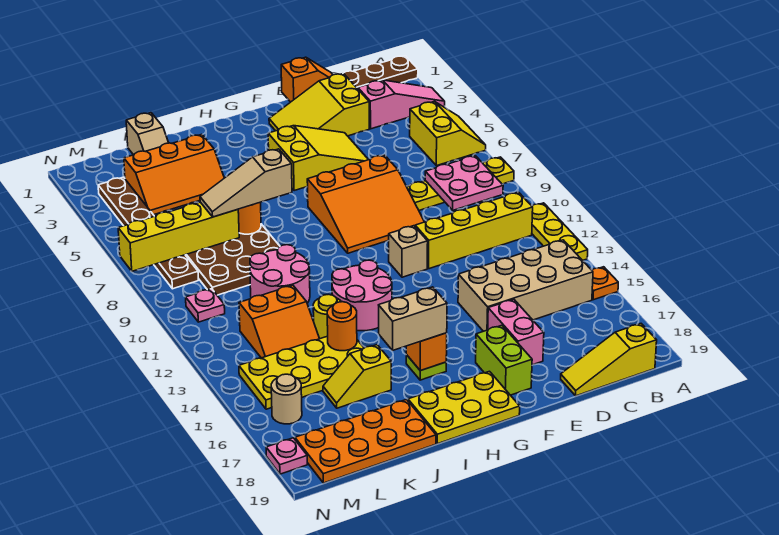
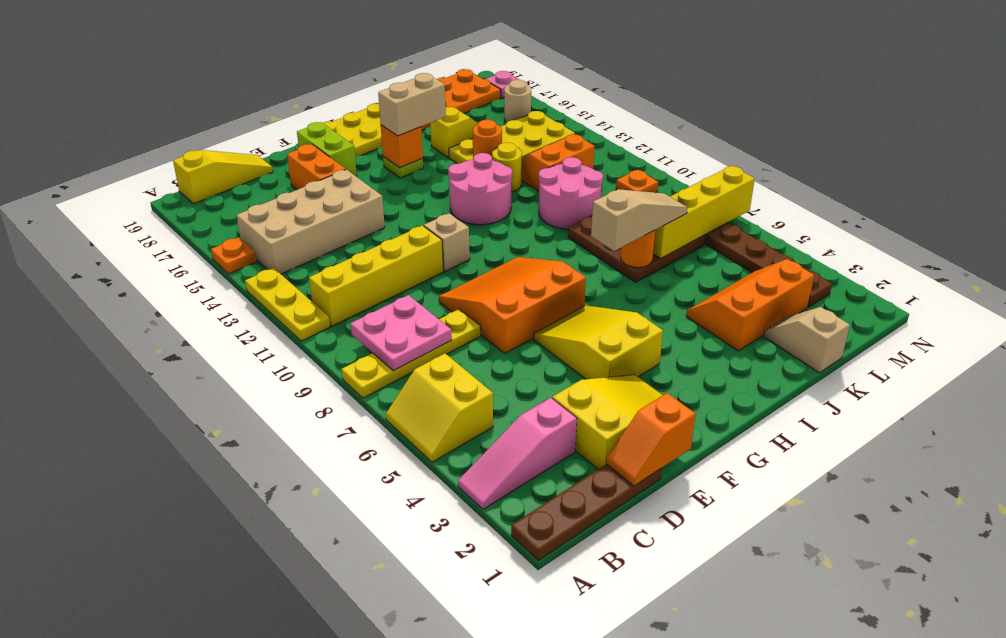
yellow 2x3 slope [268,126,368,191] -> yellow 2x3 slope turned to [534,305,663,379]
pink 1x2 brick [488,299,544,365] -> orange 1x2 brick [287,144,346,190]
pink 1x1 plate [186,289,225,322] -> orange 1x1 plate [616,170,658,193]

